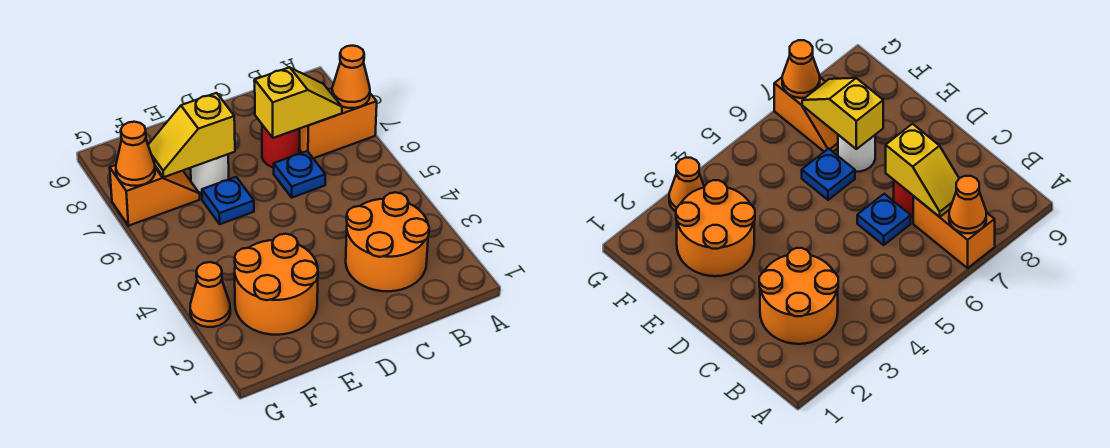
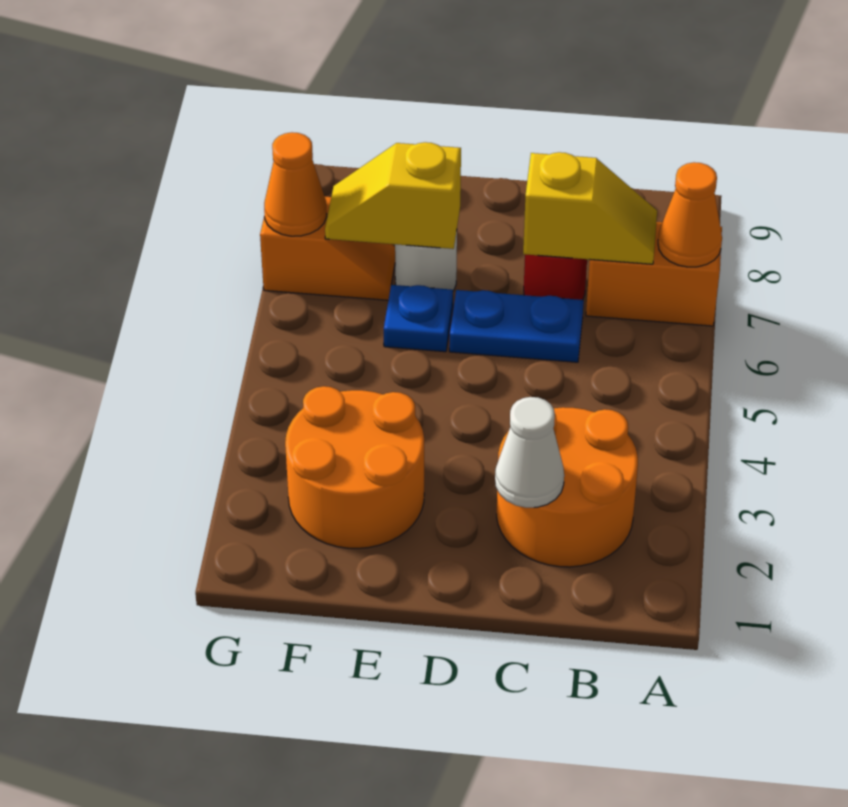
none -> white 1x1 cone [495,397,564,508]
blue 1x1 plate [274,151,325,198] -> blue 1x2 plate [449,290,584,362]
orange 1x1 cone [190,262,230,327] -> none

